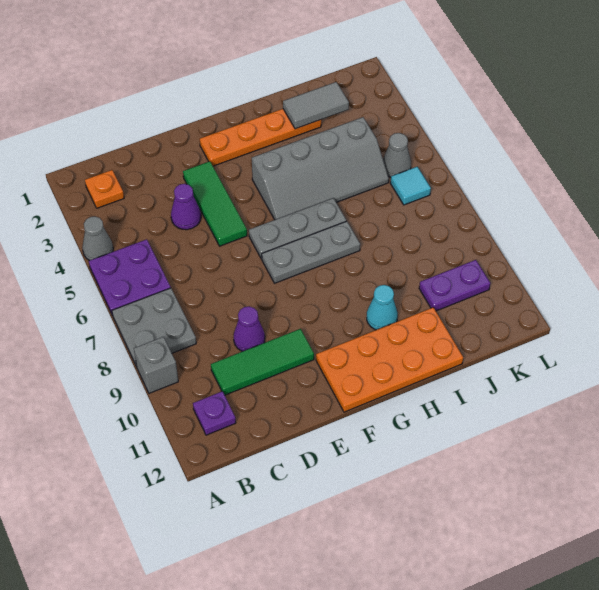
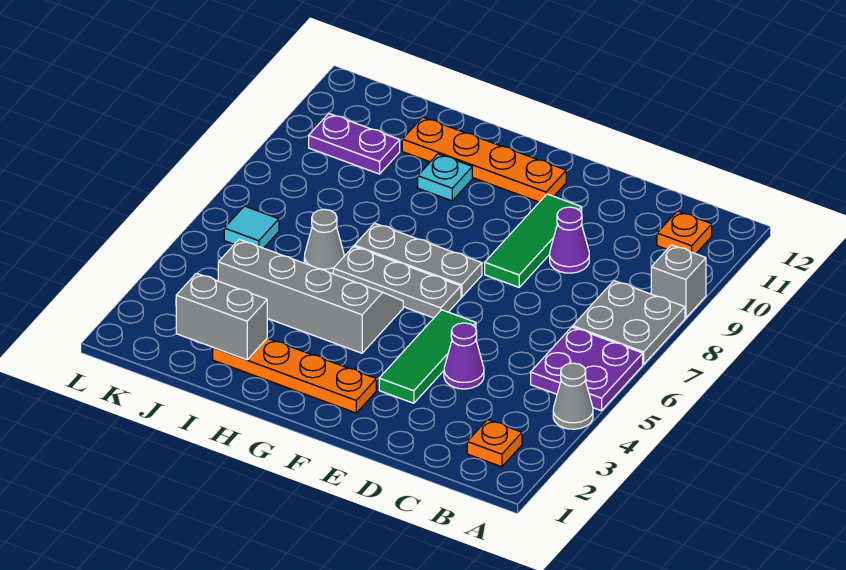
purple 1x1 plate [193,391,236,435] -> orange 1x1 plate [657,211,712,254]
green 1x3 tile [211,329,314,395] -> green 1x3 tile turned to [485,194,582,287]
orange 2x4 plate [316,307,463,412] -> orange 1x4 plate [402,117,566,202]
cyan 1x1 cone [367,285,398,330] -> cyan 1x1 plate [418,154,472,201]
grey 1x2 tile [283,82,349,129] -> grey 1x2 brick [176,273,267,360]
grey 1x1 cone [383,133,411,177] -> grey 1x1 cone moved to [304,209,344,274]

